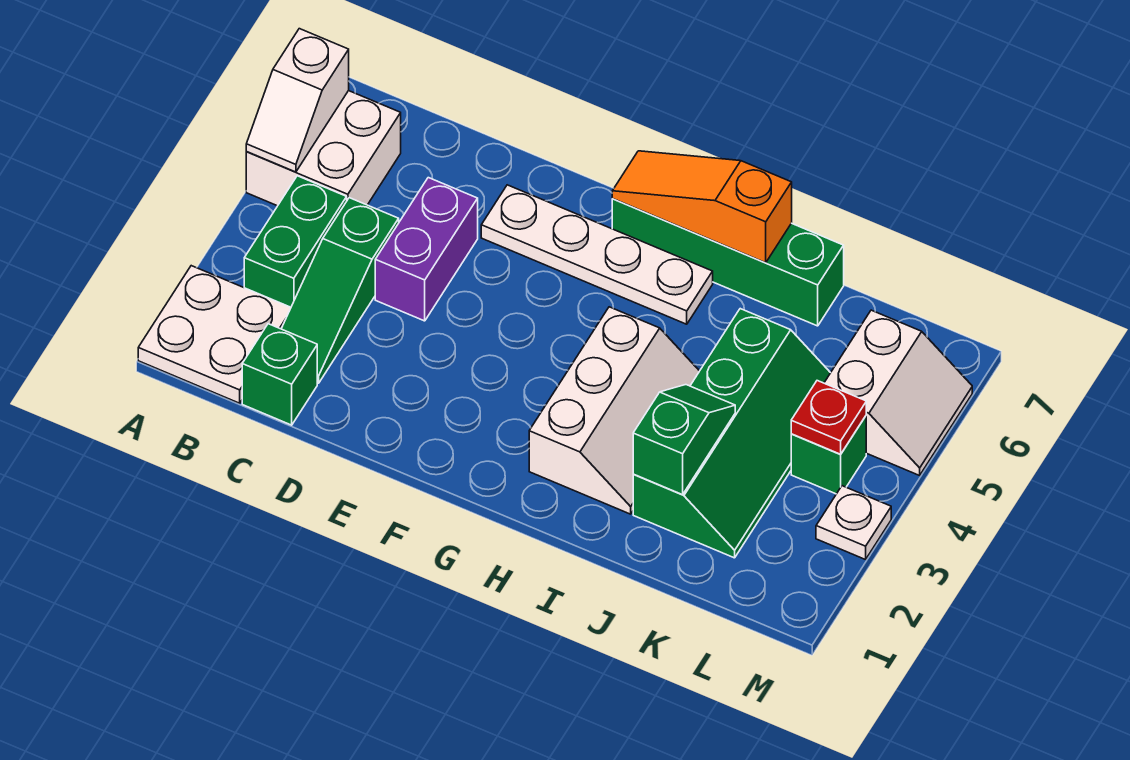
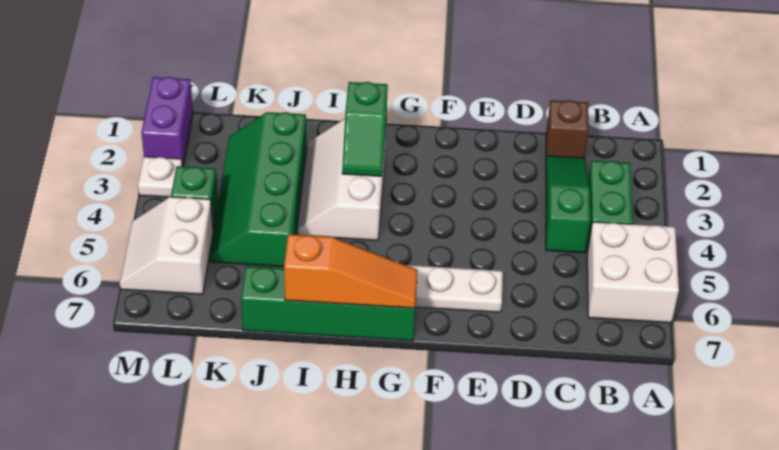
white 2x2 plate [138,266,291,403] -> none
white 1x2 slope [246,29,349,172] -> none
green 1x1 brick [242,324,317,425] -> brown 1x1 brick [546,100,589,158]
purple 1x2 brick [375,178,478,321] -> purple 1x2 brick moved to [141,77,193,166]
green 1x2 slope [633,385,735,495] -> green 1x2 slope moved to [342,82,388,176]
red 1x1 plate [791,381,866,454] -> none

